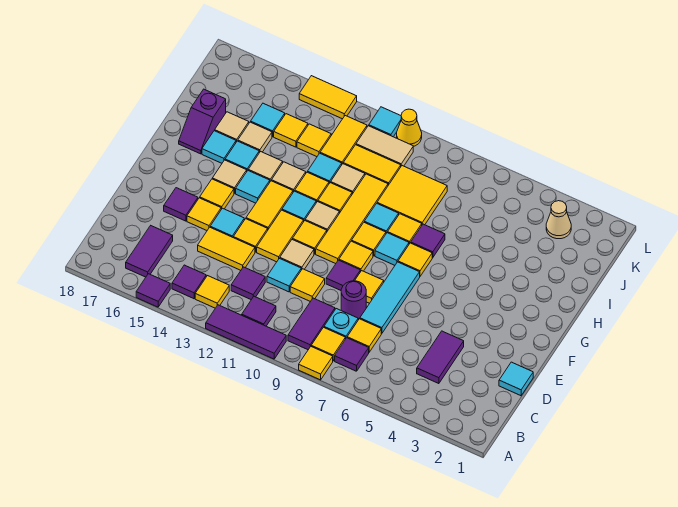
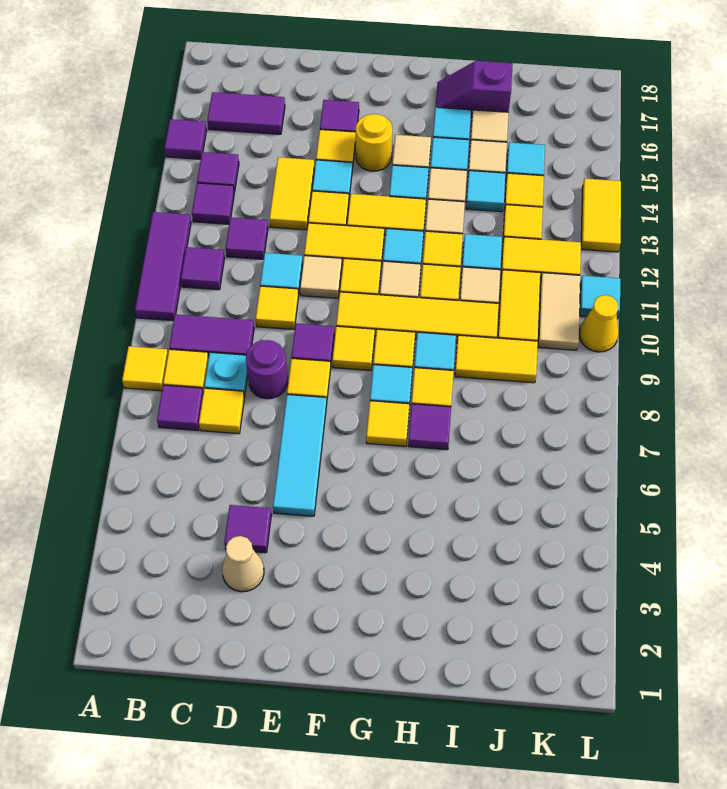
yellow 1x1 tile [195,276,229,308] -> purple 1x1 tile [192,183,234,224]
purple 1x2 tile [417,331,464,384] -> purple 1x1 tile [224,505,271,553]
cyan 1x1 tile [499,362,533,396] -> cyan 1x1 tile moved to [466,171,505,212]
cyan 1x3 tile [360,262,420,333] -> cyan 1x3 tile turned to [273,395,327,516]
yellow 1x1 tile [200,179,234,209] -> yellow 1x1 round brick [356,114,392,171]
yellow 2x2 tile [377,166,447,225] -> yellow 1x2 tile [455,335,538,383]
tan 1x1 cone [546,201,571,239] -> tan 1x1 cone moved to [222,536,264,592]

